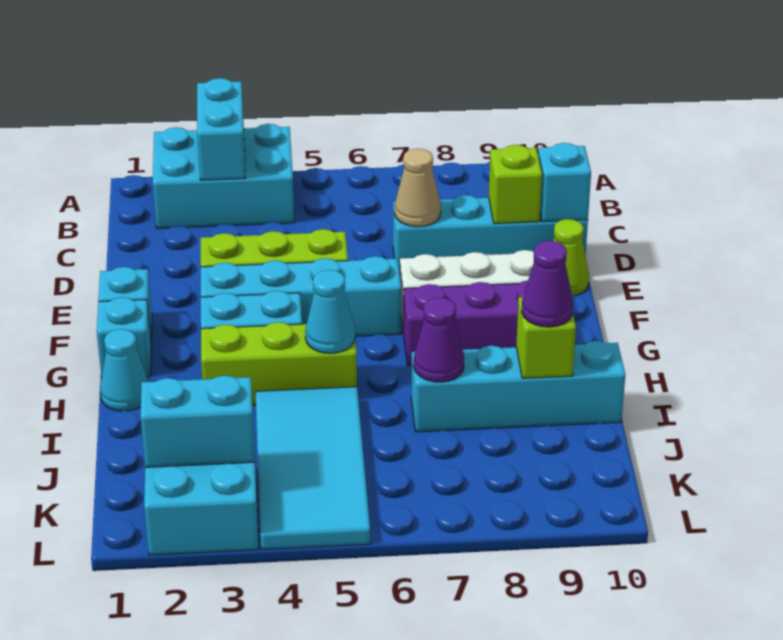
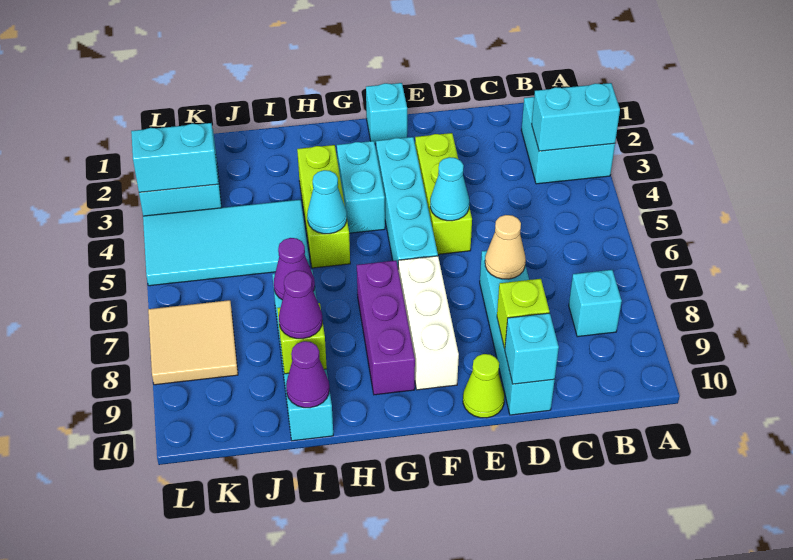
cyan 2x3 brick [153,124,294,228] -> cyan 2x2 brick [521,97,615,184]
cyan 1x1 brick [97,297,151,377] -> cyan 1x1 brick moved to [569,270,622,337]
cyan 1x1 cone [100,329,148,411] -> cyan 1x1 cone moved to [430,157,469,221]
none -> purple 1x1 cone [286,341,329,408]
cyan 1x2 brick [140,376,255,467] -> cyan 1x2 brick turned to [131,123,218,192]
none -> tan 2x2 tile [148,300,238,385]

